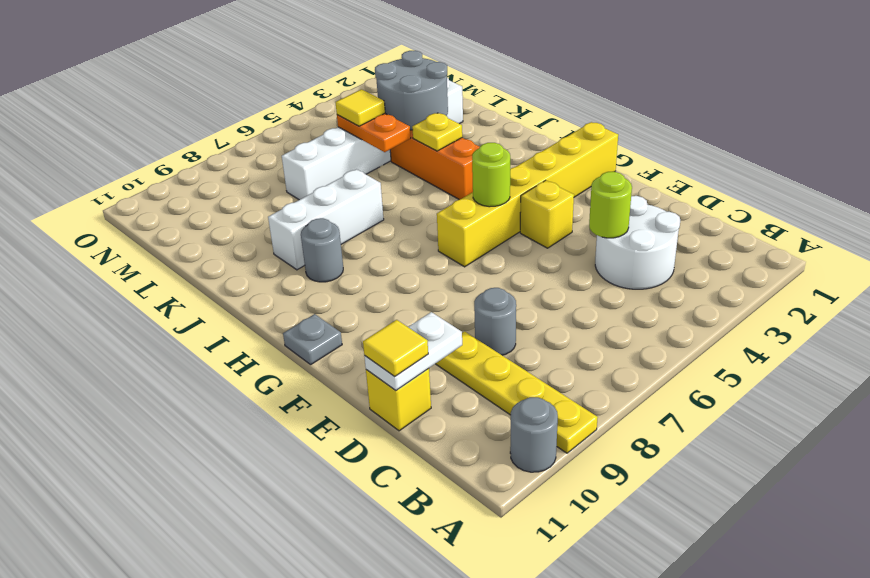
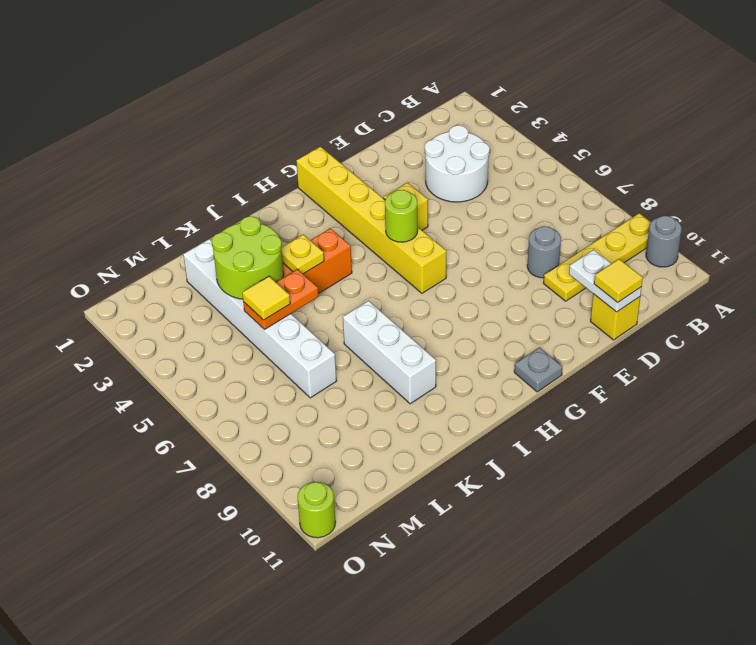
lime 1x1 round brick [589,172,632,238] -> lime 1x1 round brick moved to [298,482,335,538]
grey 1x1 round brick [301,218,343,282] -> none
grey 2x2 round brick [375,51,448,130] -> lime 2x2 round brick [212,216,284,299]

